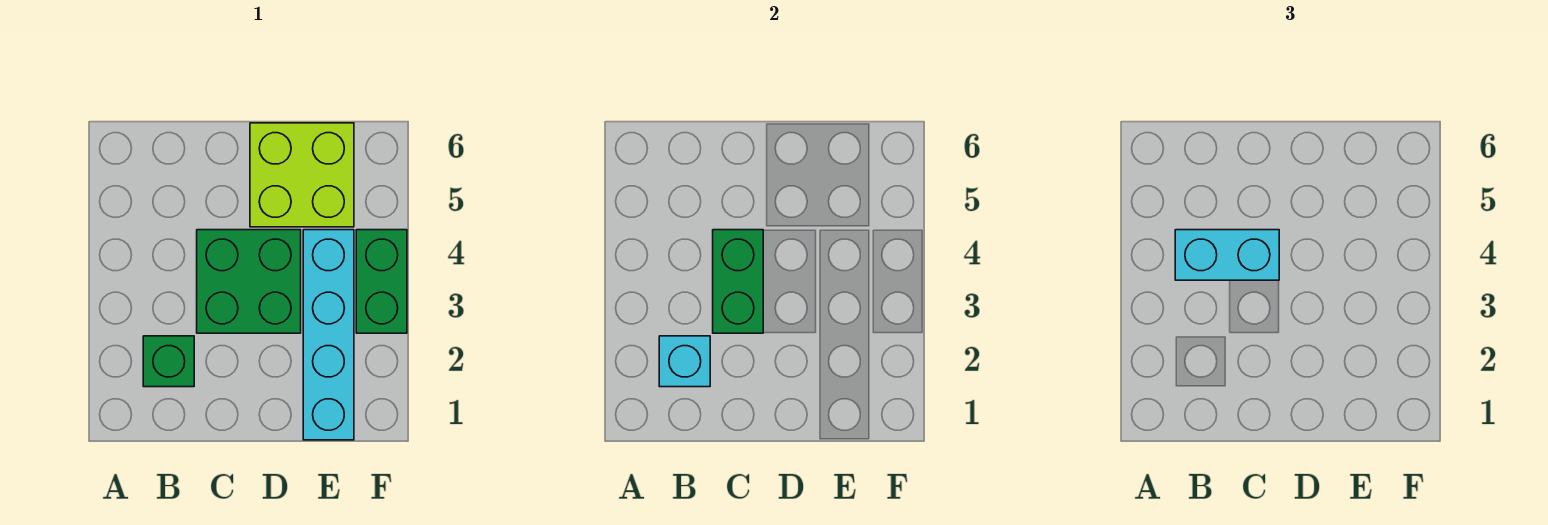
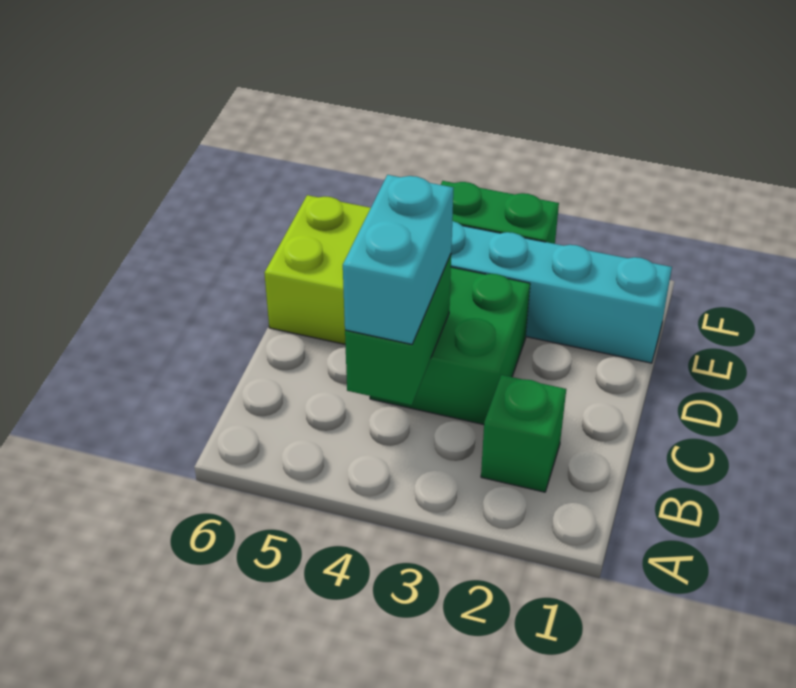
cyan 1x1 brick [659,336,710,387] -> none
green 1x2 brick [713,230,763,333] -> green 1x2 brick turned to [345,254,451,405]

